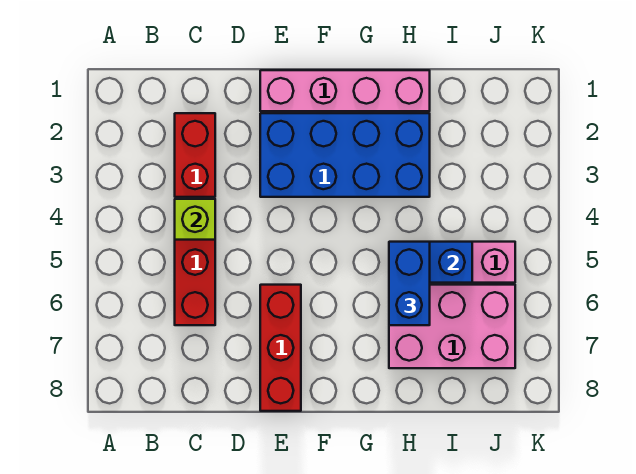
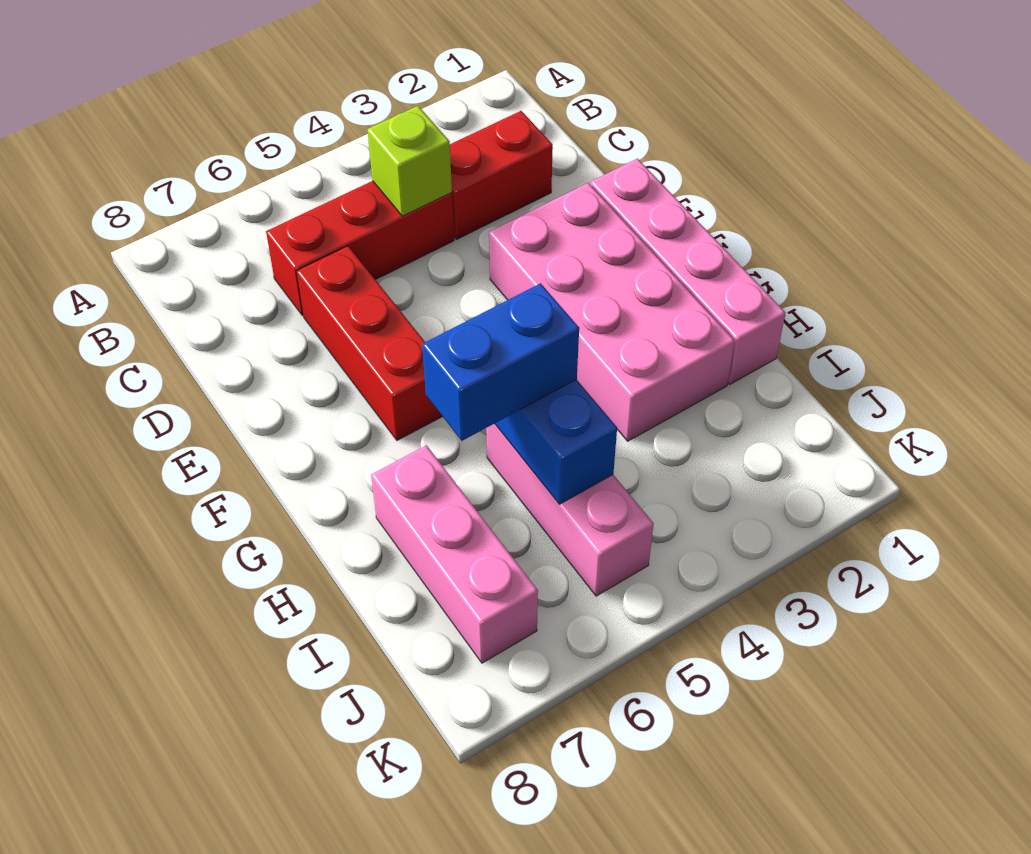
blue 2x4 brick [260,113,430,197] -> pink 2x4 brick [489,183,735,441]
red 1x3 brick [260,285,301,411] -> red 1x3 brick turned to [296,246,442,440]
pink 2x3 brick [389,285,515,368] -> pink 1x3 brick [371,445,538,663]

